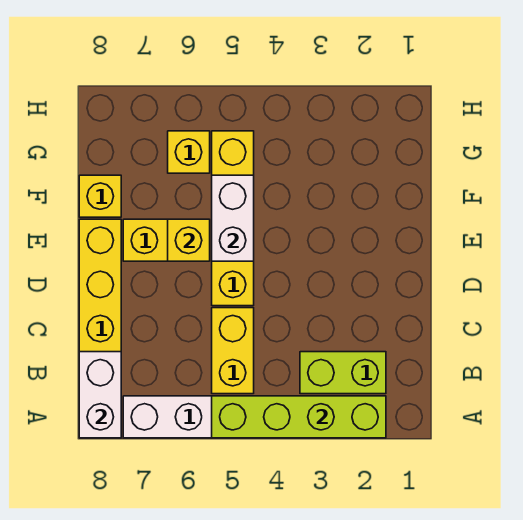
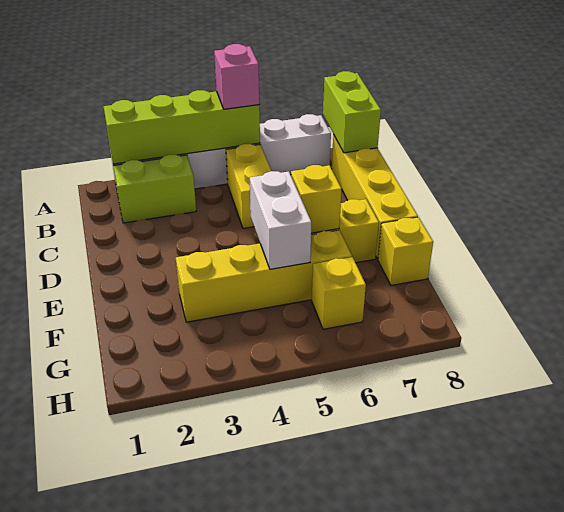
none -> pink 1x1 brick [214,44,259,109]
white 1x2 brick [79,352,121,438] -> lime 1x2 brick [323,71,381,153]
yellow 1x4 brick [212,131,254,306] -> yellow 1x4 brick turned to [176,230,352,322]

